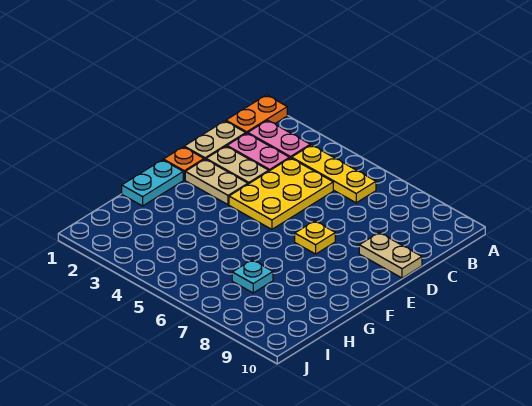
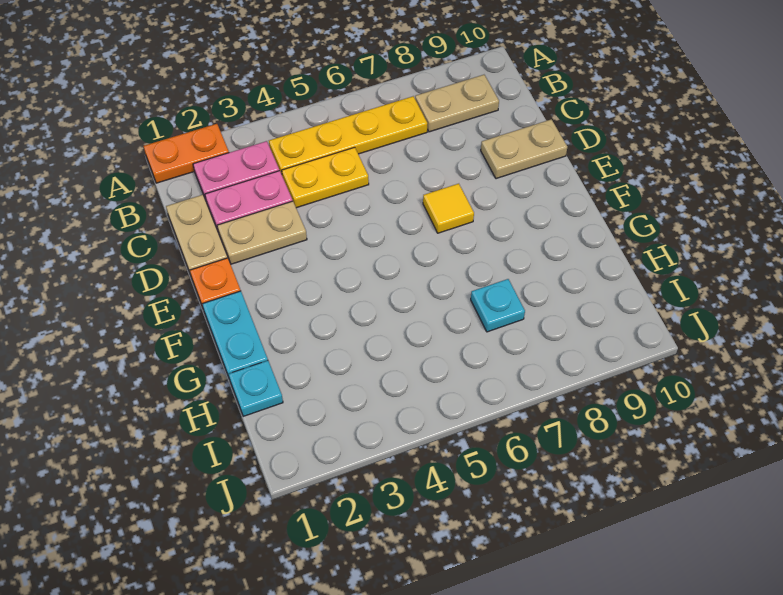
orange 1x2 plate [226,95,287,133] -> orange 1x2 plate turned to [144,124,229,183]
yellow 1x3 plate [292,145,376,203] -> yellow 1x4 plate [269,96,427,174]
yellow 2x3 plate [229,158,333,229] -> yellow 1x2 plate [282,147,369,208]
tan 1x2 plate [185,159,248,205] -> tan 1x2 plate moved to [415,75,499,132]
yellow 1x1 plate [295,221,335,254] -> yellow 1x1 tile [423,184,474,233]
none -> cyan 1x1 plate [229,361,283,416]

